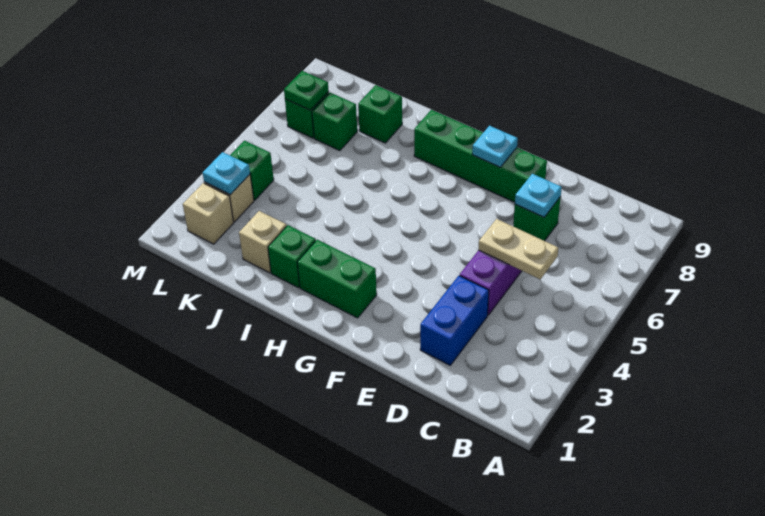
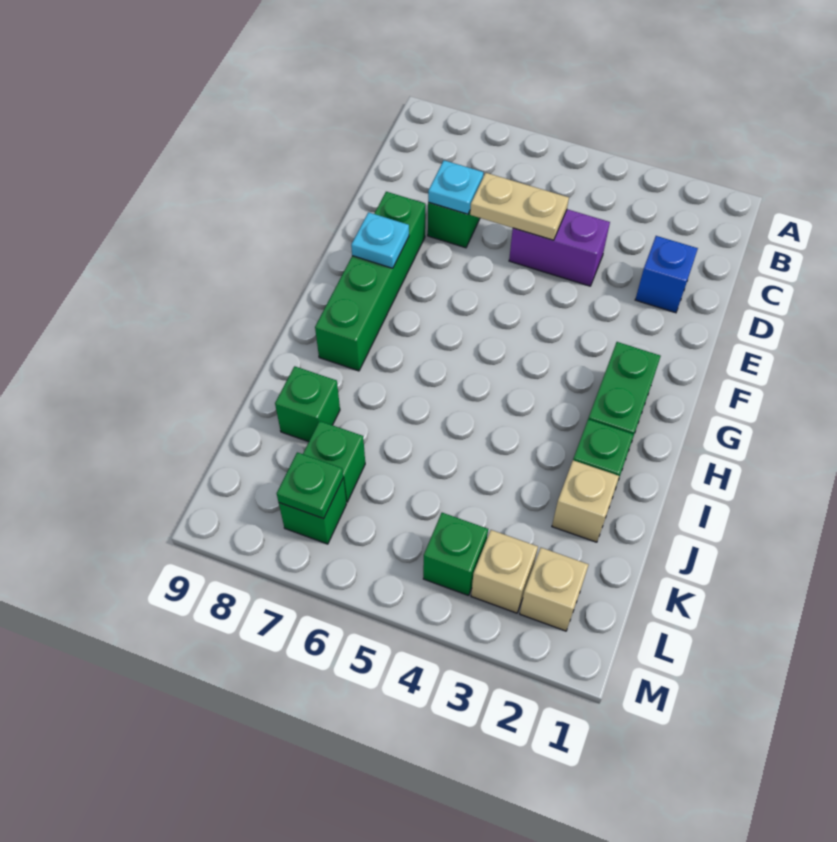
tan 1x2 plate [478,219,558,279] -> tan 1x2 plate turned to [470,173,569,240]
blue 1x2 brick [420,276,489,365] -> blue 1x1 brick [635,236,698,313]
cyan 1x1 plate [203,152,250,195] -> none

